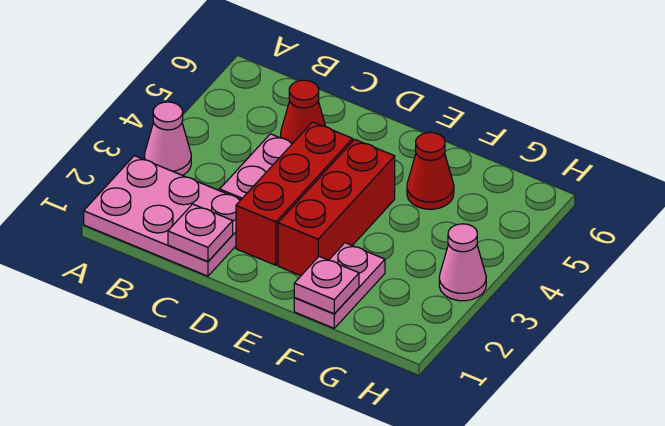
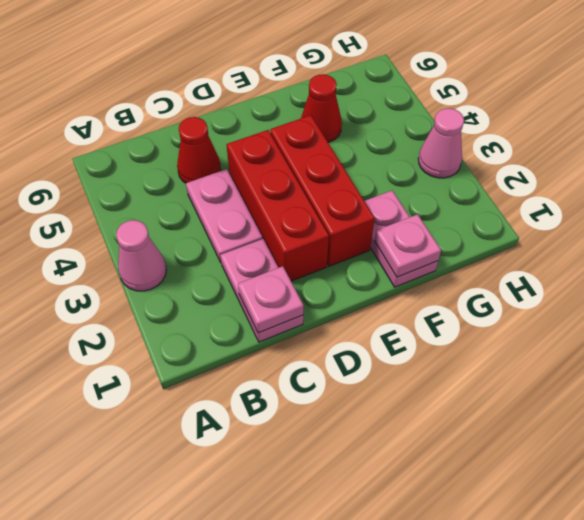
pink 2x3 plate [84,156,241,276] -> pink 1x2 plate [220,239,303,342]

